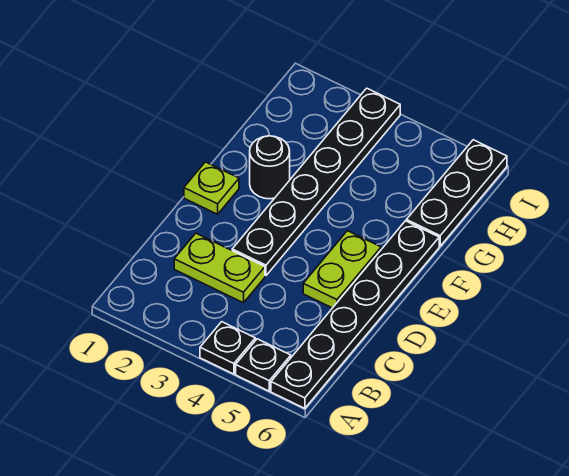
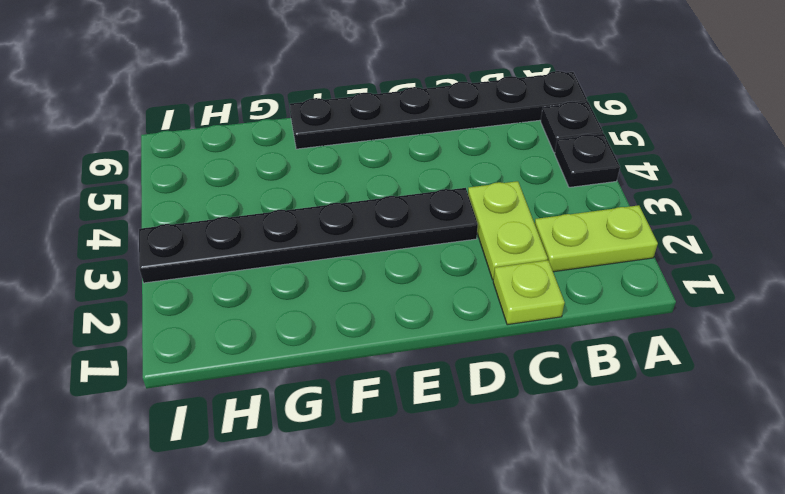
lime 1x2 plate [303,231,381,308] -> lime 1x2 plate moved to [535,205,658,272]
lime 1x1 plate [184,162,239,214] -> lime 1x1 plate moved to [493,260,565,325]
black 1x1 round brick [250,136,290,199] -> none
black 1x3 plate [406,140,507,246] -> none

